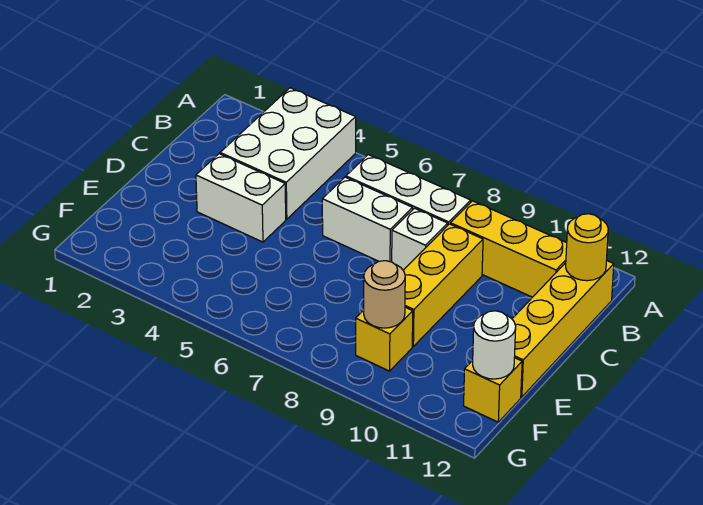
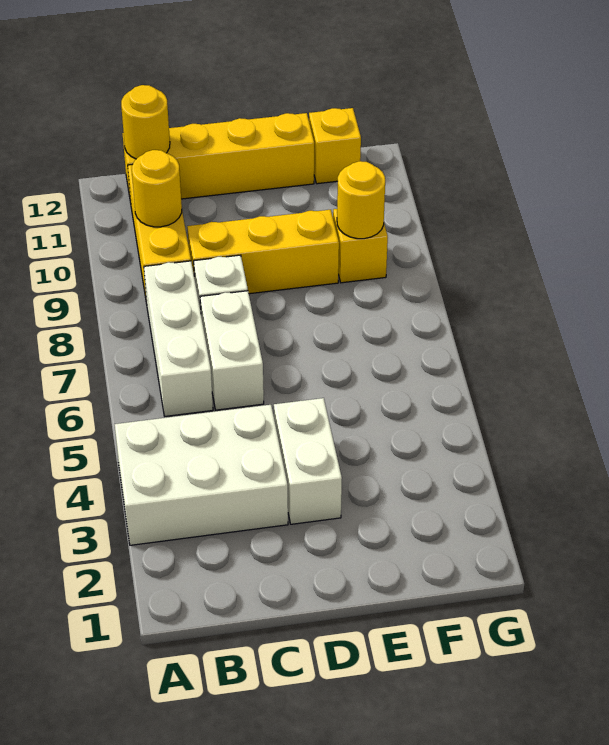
none -> yellow 1x1 round brick [132,150,182,227]
tan 1x1 round brick [364,261,405,328] -> yellow 1x1 round brick [337,161,385,239]
white 1x1 round brick [473,311,516,379] -> none

